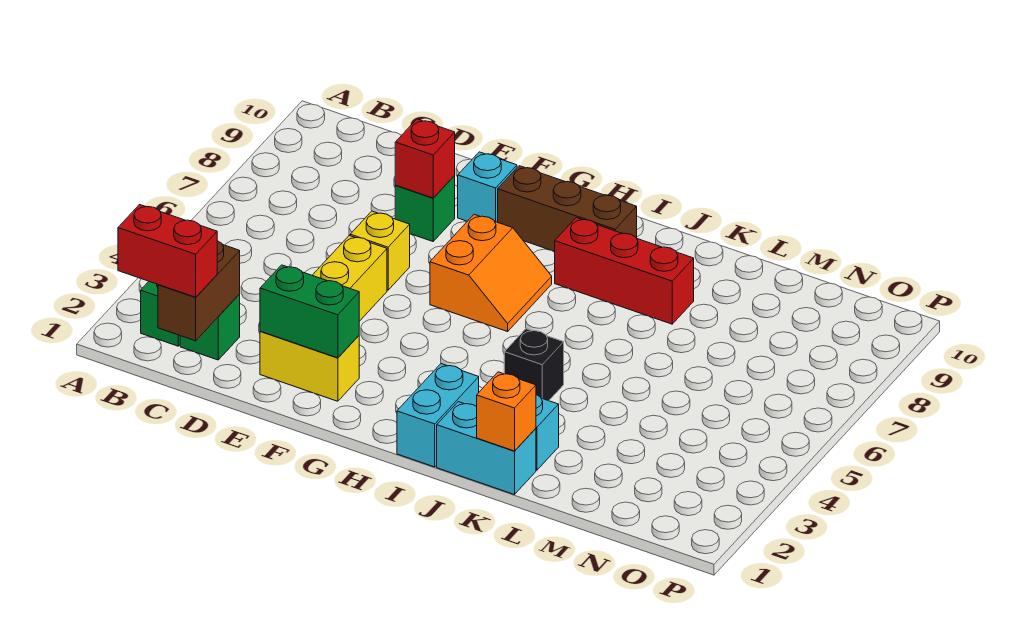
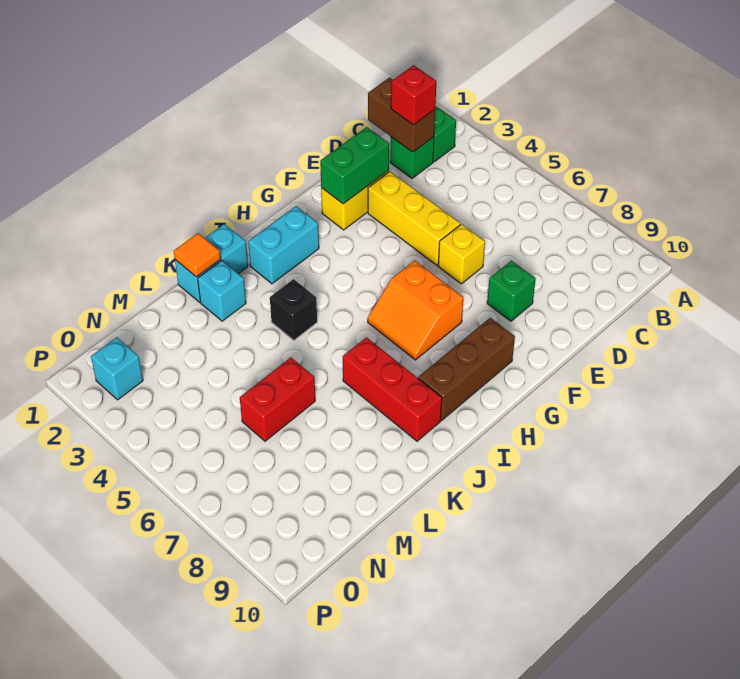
red 1x2 brick [118,205,217,297] -> red 1x2 brick moved to [240,358,315,441]
red 1x1 brick [395,119,455,198] -> red 1x1 brick moved to [391,65,436,125]
cyan 1x1 brick [458,152,517,222] -> cyan 1x1 brick moved to [91,337,143,400]
cyan 1x2 brick [397,364,479,467] -> cyan 1x2 brick turned to [248,206,319,284]
red 1x3 brick [555,218,694,324] -> red 1x3 brick turned to [343,337,442,441]
orange 1x1 brick [477,372,536,451] -> orange 1x1 tile [174,233,221,277]

